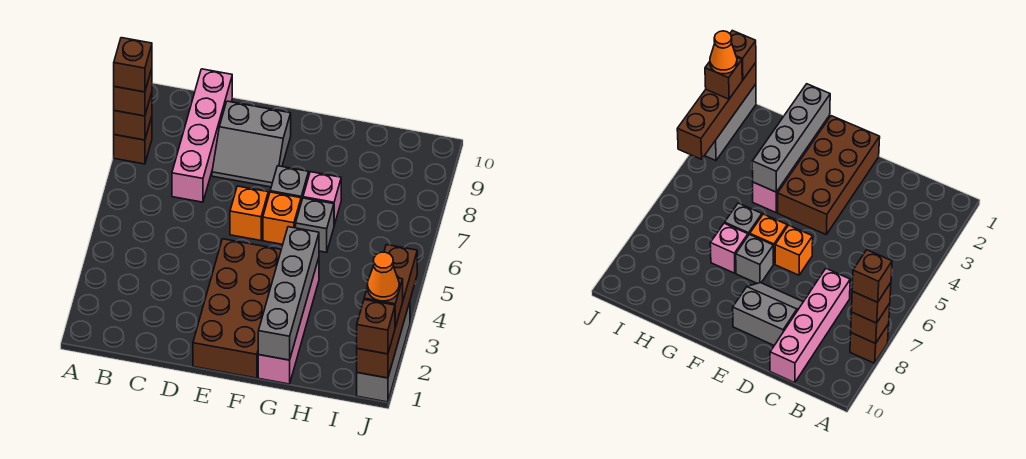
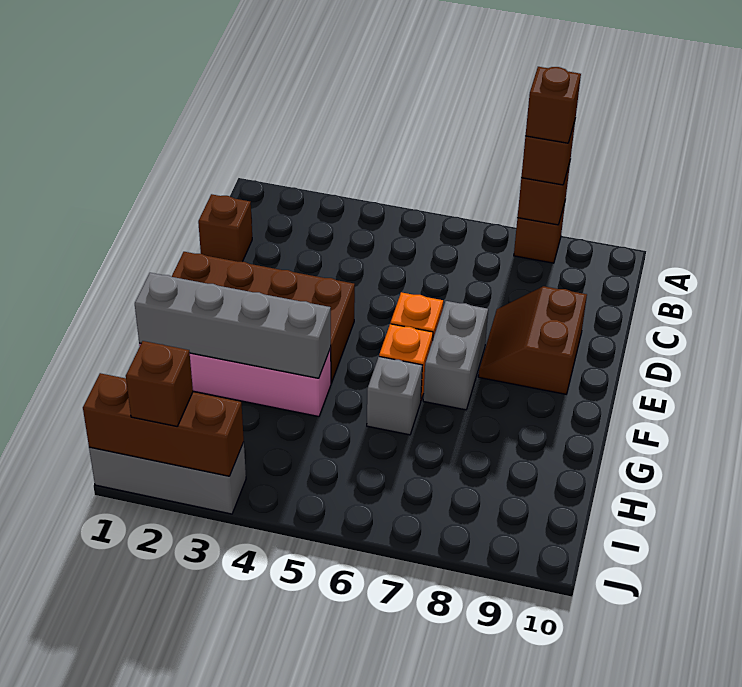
pink 1x4 brick [172,69,232,202] -> none
grey 2x2 slope [212,101,291,187] -> brown 2x2 slope [478,286,587,394]
grey 1x1 brick [270,166,309,202] -> grey 1x2 brick [423,301,488,410]
pink 1x1 brick [303,172,341,225] -> none
brown 1x4 brick [357,245,417,378] -> brown 1x3 brick [83,373,244,476]
brown 1x1 brick [357,300,395,354] -> brown 1x1 brick moved to [198,194,252,262]
orange 1x1 cone [367,252,399,301] -> none

